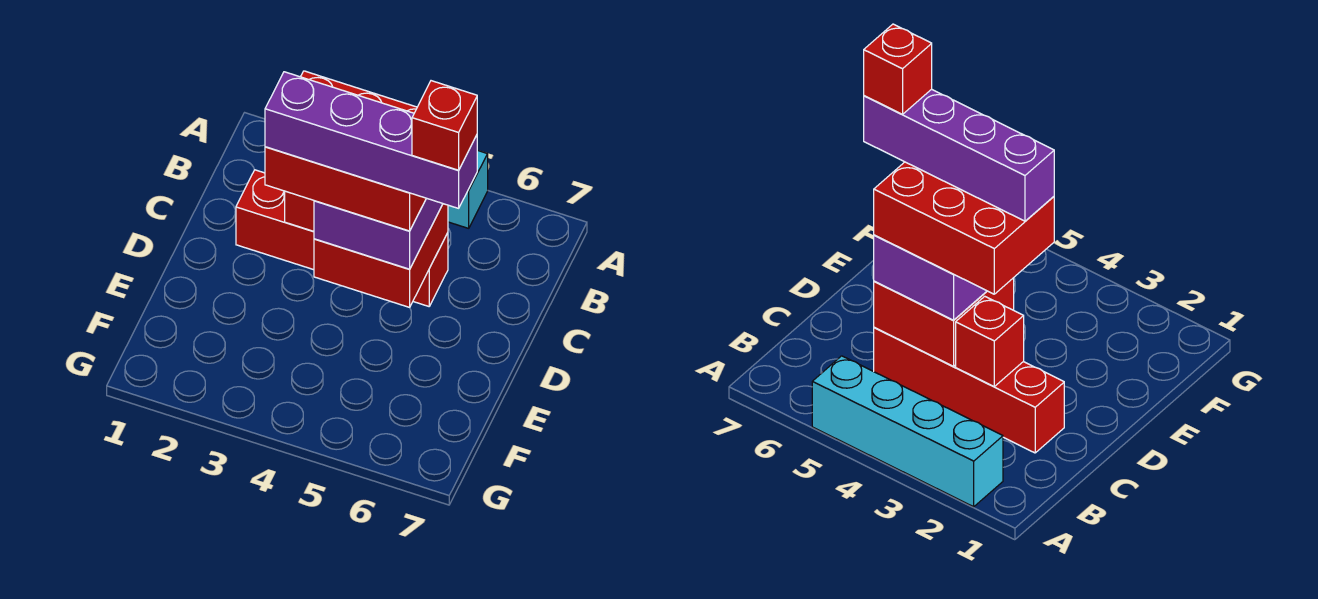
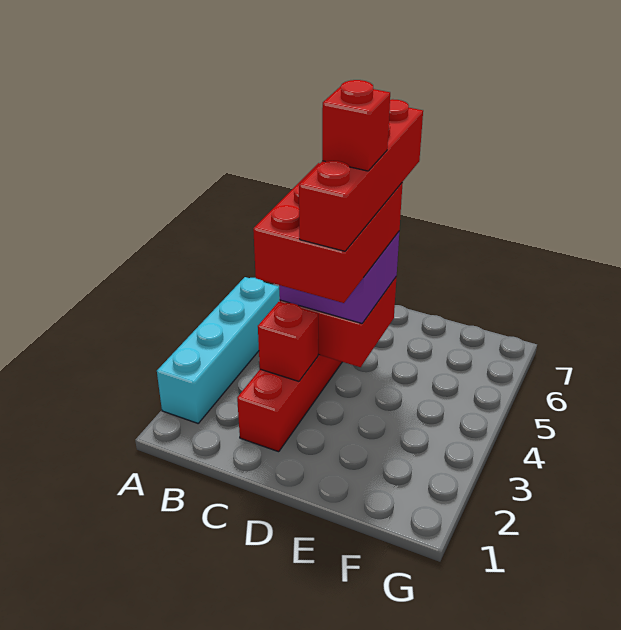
purple 1x4 brick [265,72,477,208] -> red 1x4 brick [299,99,423,251]
red 1x1 brick [412,81,477,170] -> red 1x1 brick moved to [322,80,390,171]

